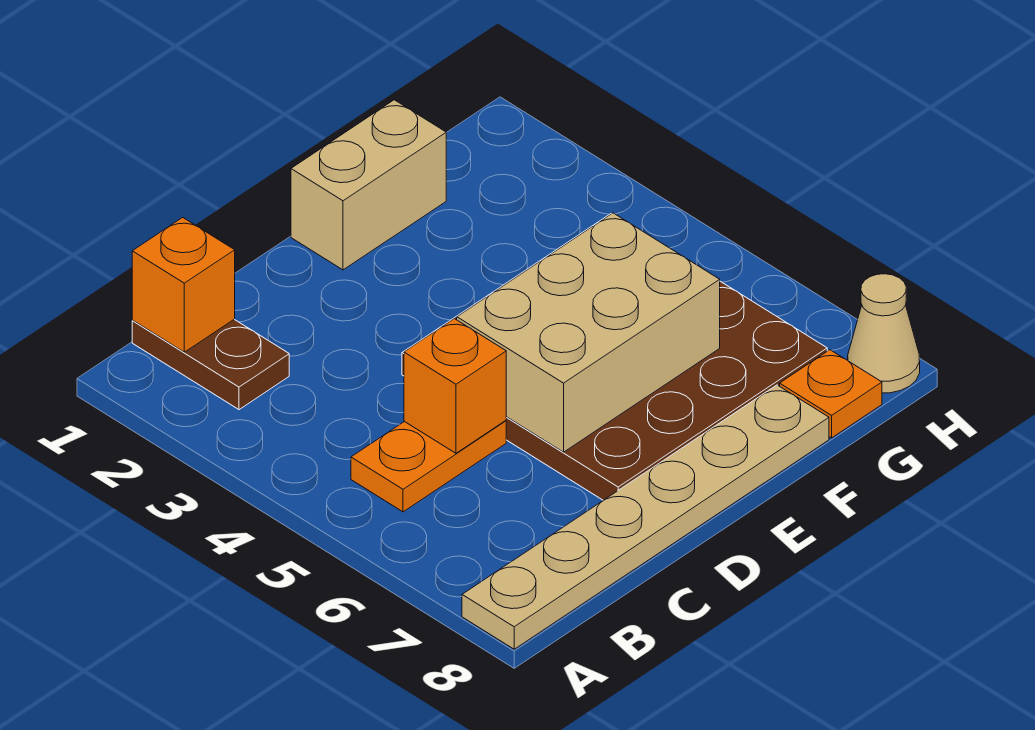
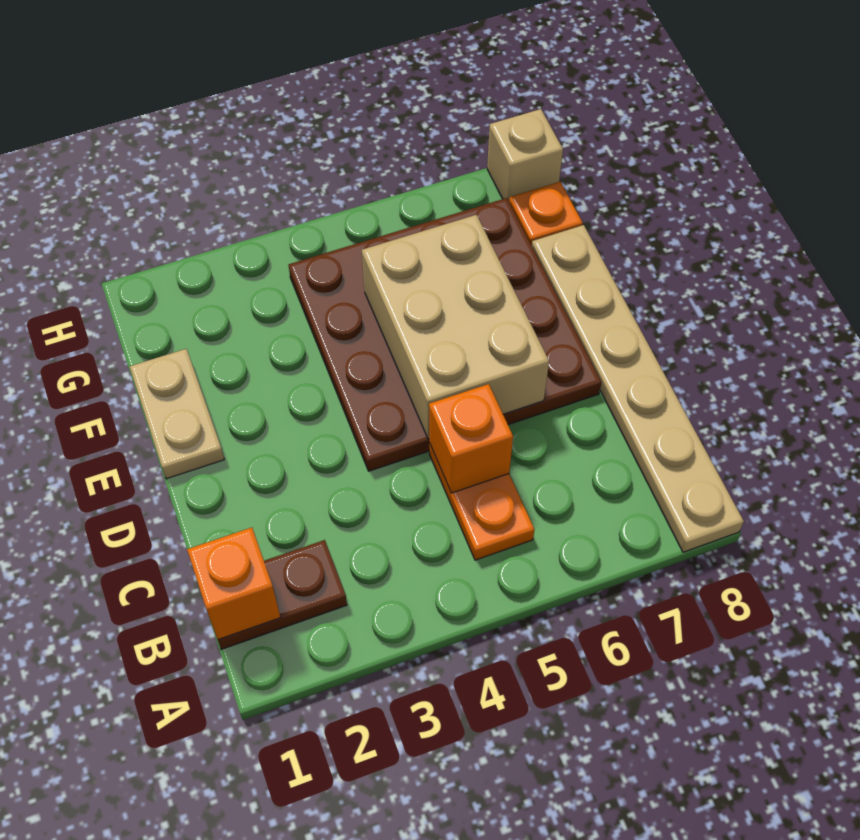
tan 1x2 brick [291,100,446,270] -> tan 1x2 plate [130,349,224,479]
tan 1x1 cone [848,274,920,393] -> tan 1x1 brick [487,109,563,201]

